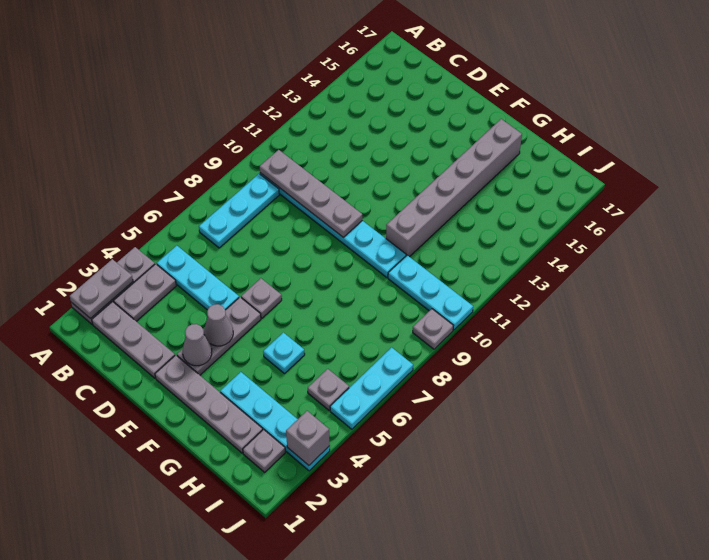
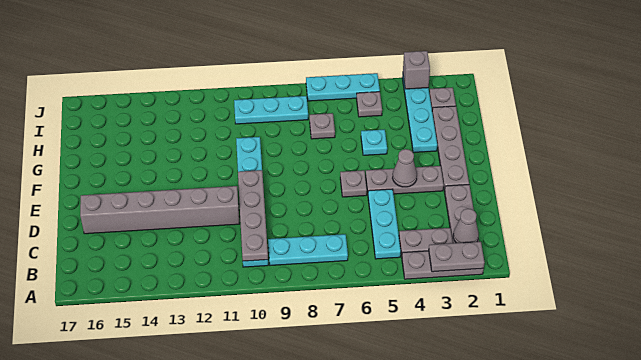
grey 1x1 cone [183,324,212,366] -> grey 1x1 cone moved to [453,209,479,243]
grey 1x6 brick [386,119,522,257] -> grey 1x6 brick moved to [80,186,240,234]
cyan 1x3 plate [388,255,473,330] -> cyan 1x3 plate turned to [234,96,308,124]
grey 1x1 plate [413,309,453,349] -> grey 1x1 plate moved to [309,113,335,139]

